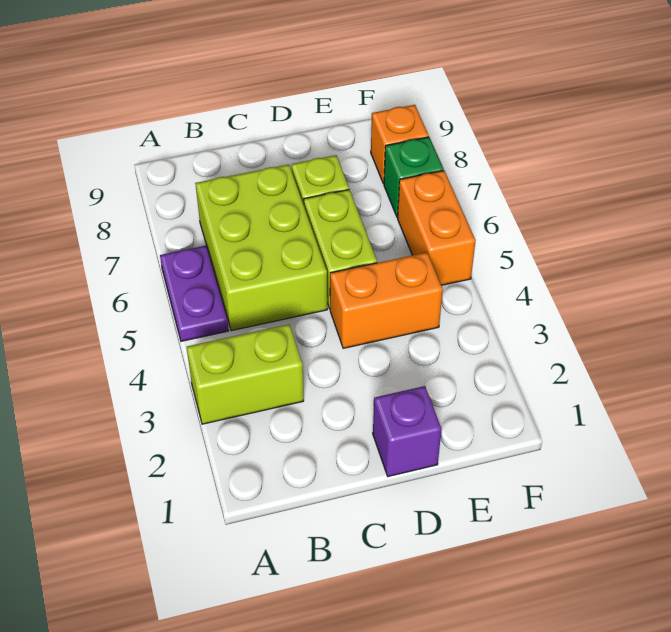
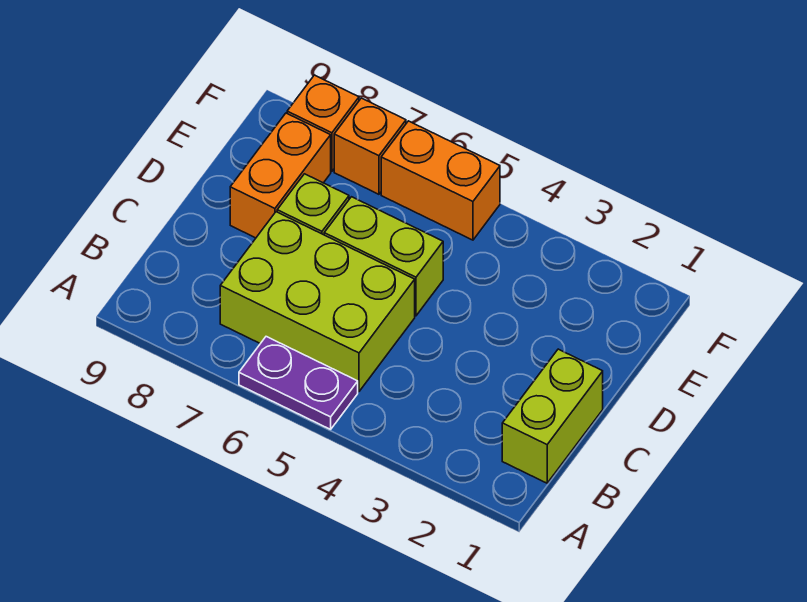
lime 1x2 brick [187,324,304,424] -> lime 1x2 brick moved to [502,349,603,483]
purple 1x1 brick [373,386,442,477] -> none
orange 1x2 brick [330,253,443,348] -> orange 1x2 brick moved to [230,113,331,238]
green 1x1 brick [384,137,444,217] -> orange 1x1 brick [334,98,406,194]

